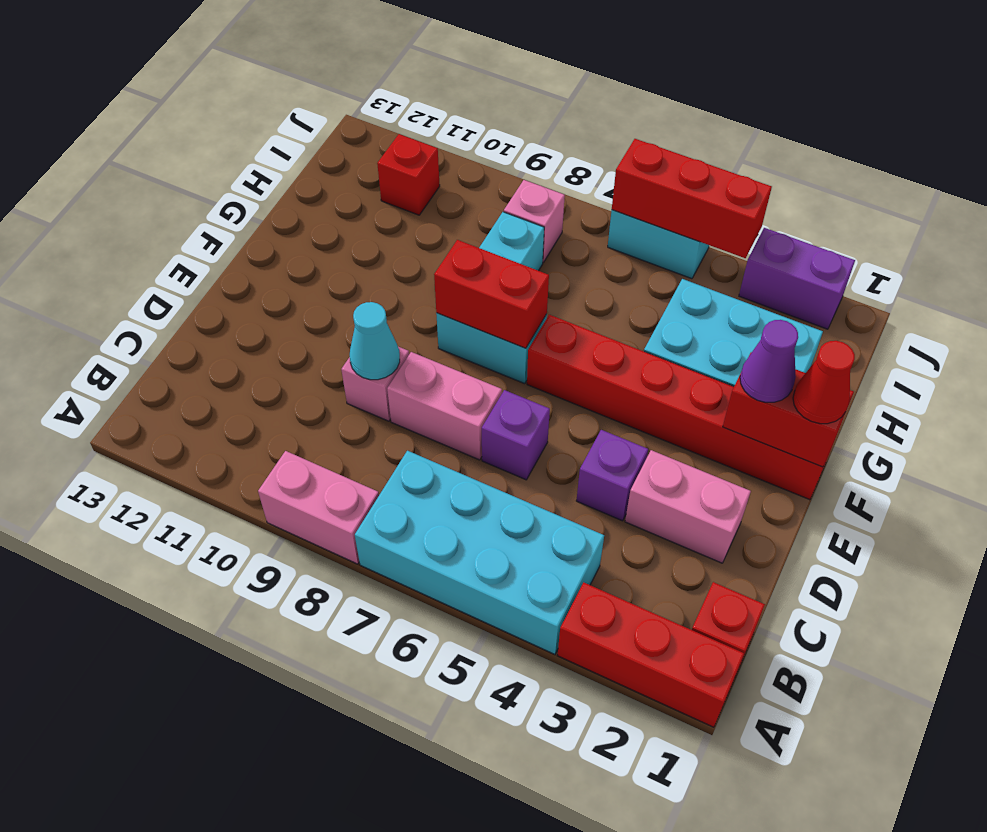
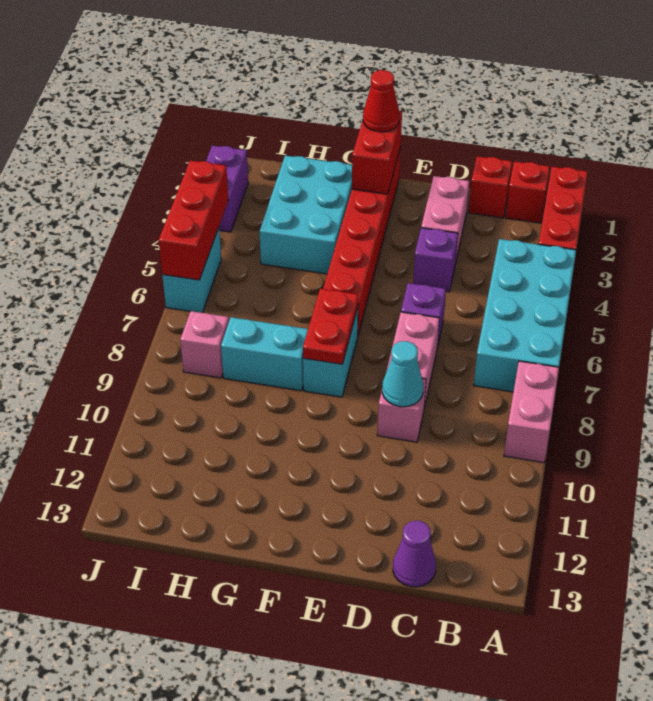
purple 1x1 cone [740,320,798,402] -> purple 1x1 cone moved to [393,521,436,587]
red 1x2 brick [434,240,549,348] -> red 1x2 plate [303,289,358,364]
red 1x1 brick [377,134,440,215] -> red 1x1 brick moved to [468,156,512,218]

